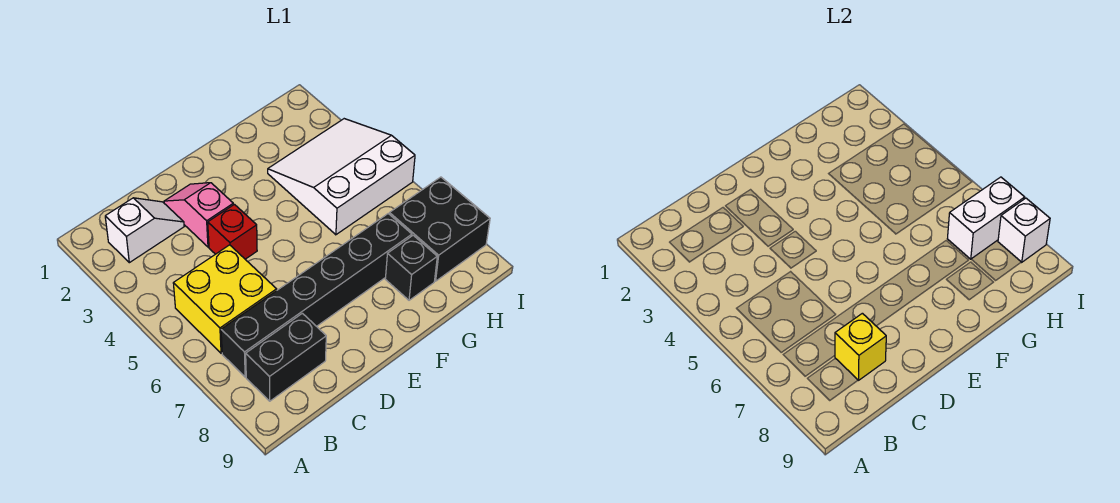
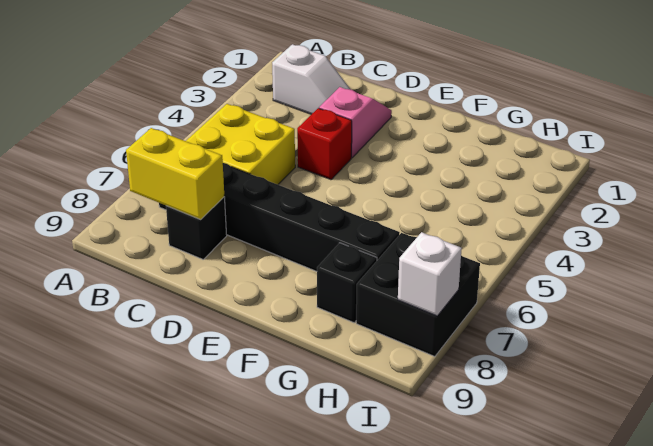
black 1x2 brick [246,313,326,401] -> black 1x1 brick [166,197,227,259]
yellow 1x1 brick [835,313,886,380] -> yellow 1x2 brick [126,128,224,219]
white 3x3 slope [268,119,415,235] -> none
white 1x2 brick [947,177,1025,259] -> none

